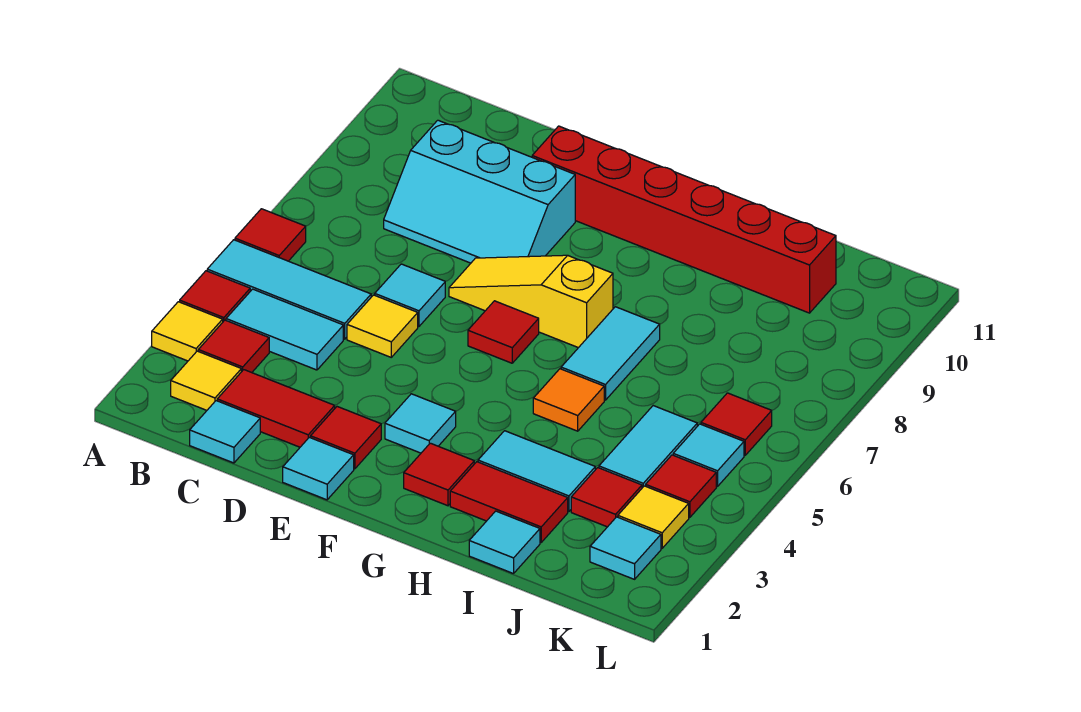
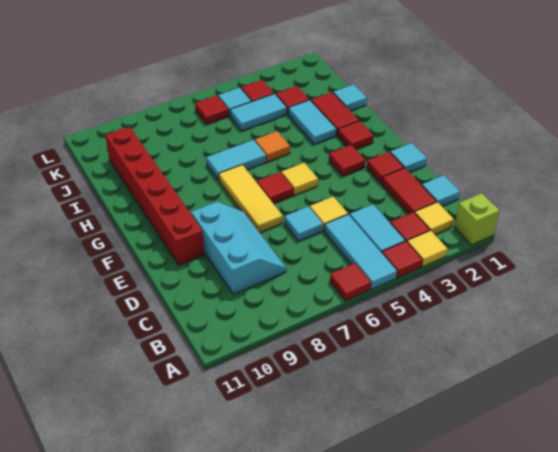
none -> lime 1x1 brick [455,193,499,245]
yellow 1x3 slope [449,255,613,348] -> yellow 1x3 tile [219,165,283,233]
cyan 1x1 tile [385,394,456,453] -> red 1x1 tile [329,145,365,176]
cyan 1x1 tile [590,517,661,579] -> none
yellow 1x1 tile [618,486,689,548] -> yellow 1x1 tile moved to [281,163,318,195]

